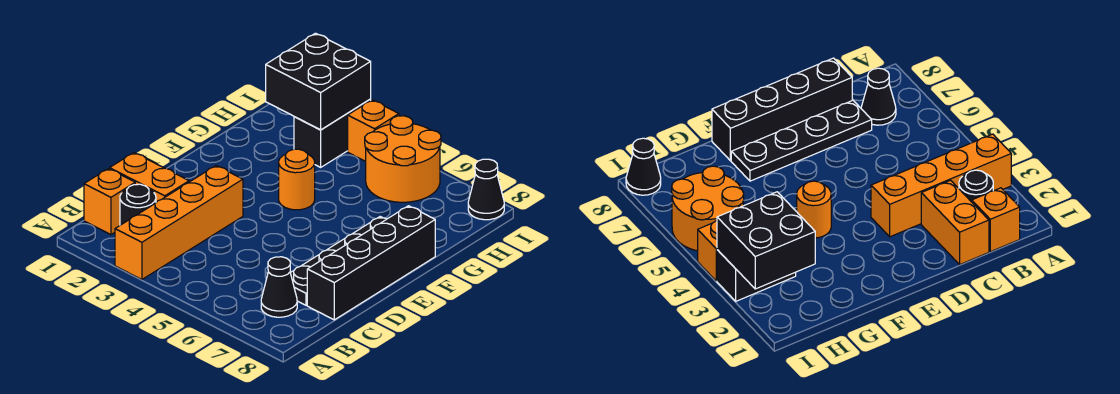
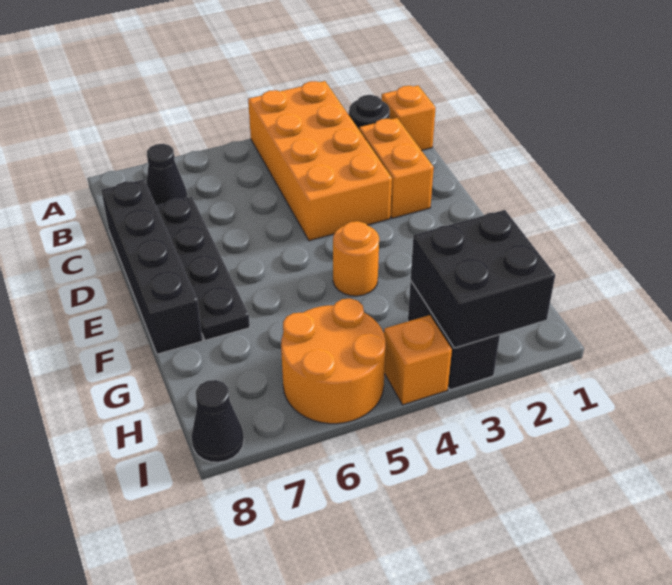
orange 1x4 brick [115,166,243,279] -> orange 2x4 brick [248,81,392,241]
orange 1x2 brick [110,153,189,202] -> orange 1x2 brick turned to [359,118,434,218]

